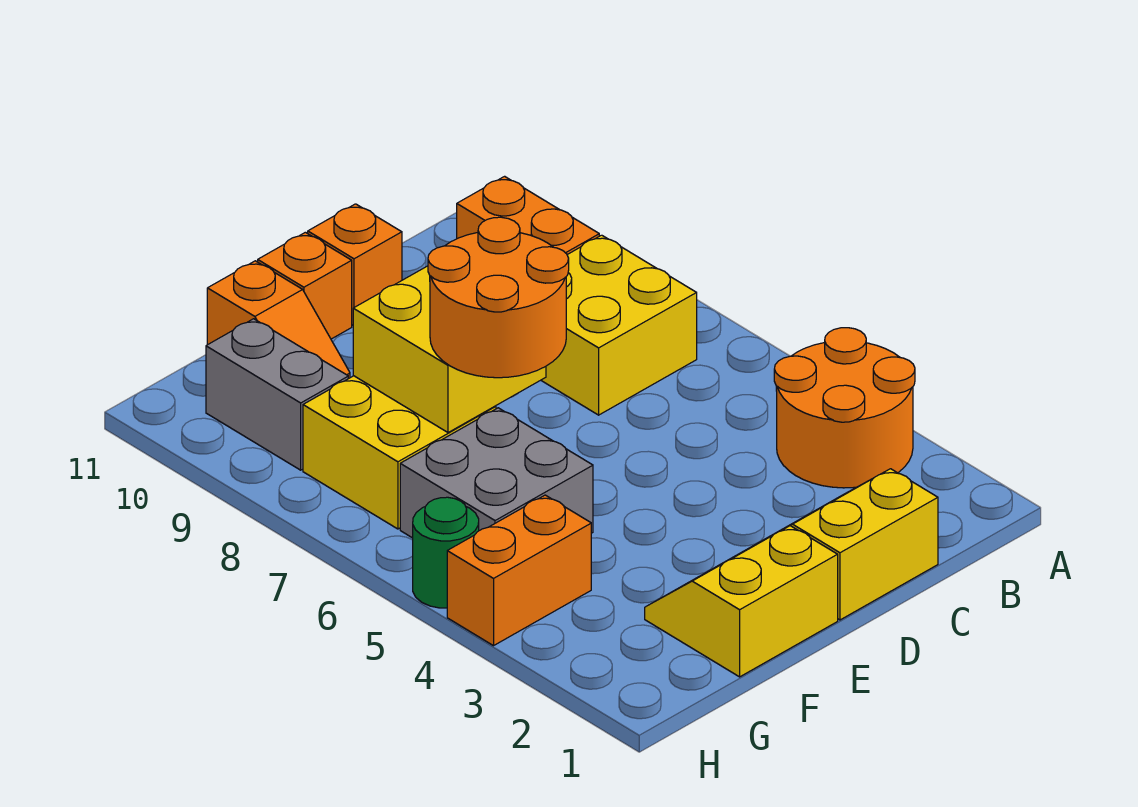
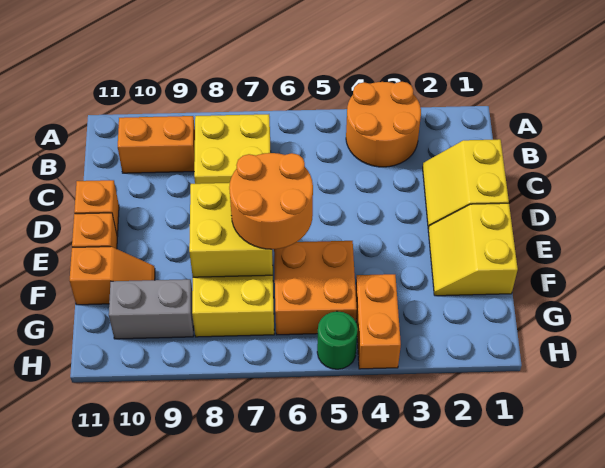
grey 2x2 brick [400,408,593,538] -> orange 2x2 brick [274,241,357,335]

